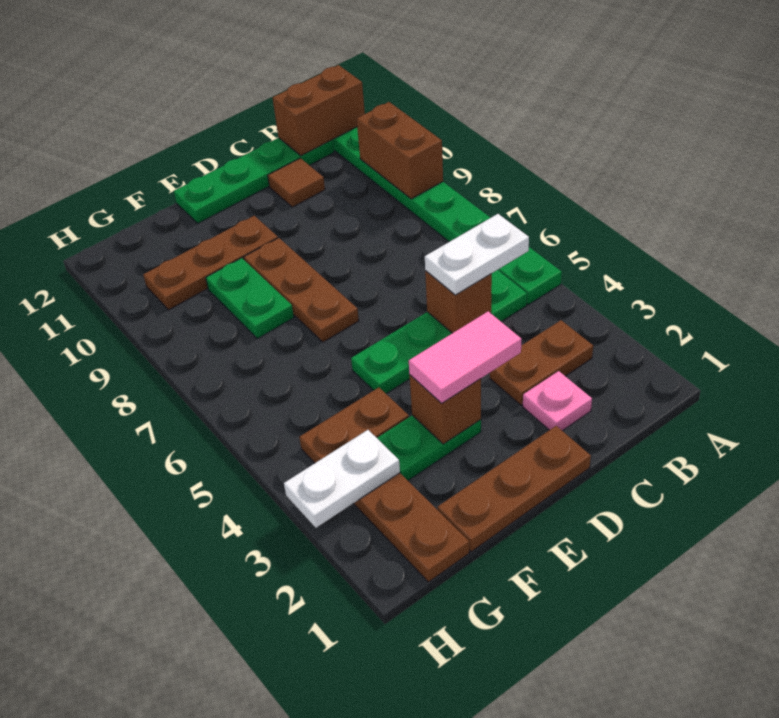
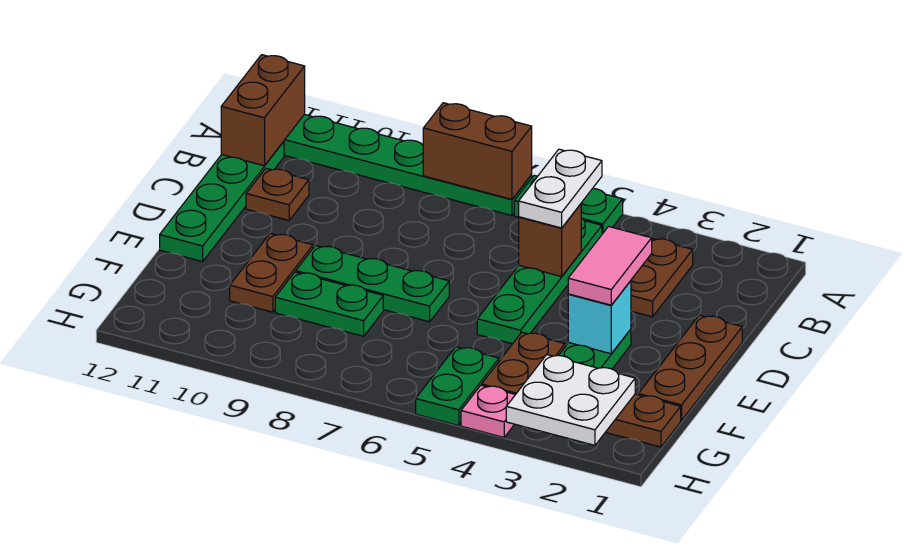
brown 1x2 brick [357,102,443,199] -> brown 1x2 brick moved to [423,103,532,199]
pink 1x1 plate [523,371,592,431] -> pink 1x1 plate moved to [461,385,516,437]
brown 1x1 tile [268,158,325,207] -> brown 1x1 plate [246,168,309,220]
brown 1x1 brick [410,375,481,444] -> cyan 1x1 brick [568,281,631,354]
brown 1x3 plate [244,238,359,342] -> green 1x3 plate [296,246,449,322]
brown 1x3 plate [143,216,278,310] -> brown 1x2 plate [230,233,313,312]
white 1x2 plate [284,430,400,528] -> white 2x2 plate [506,355,635,445]
none -> green 1x2 plate [416,347,499,426]

